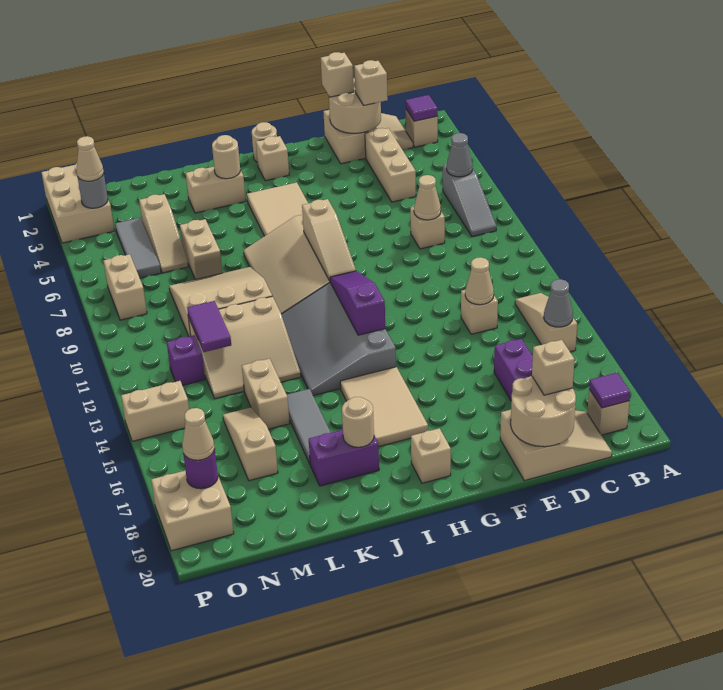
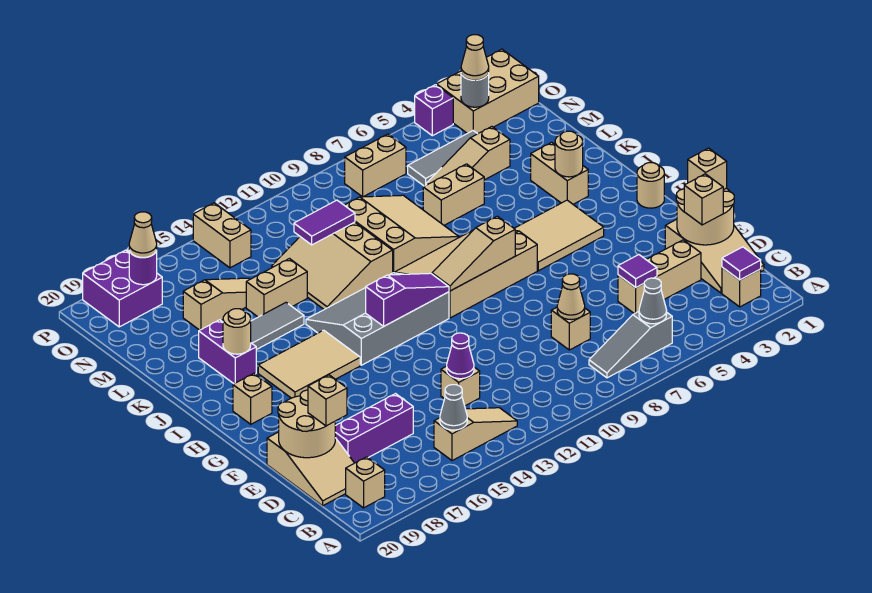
purple 1x1 tile [589,373,630,408] -> purple 1x1 tile moved to [618,255,657,287]
tan 1x1 cone [465,257,494,305] -> purple 1x1 cone [447,333,474,379]
tan 1x1 brick [256,136,289,181] -> none
purple 1x1 brick [167,335,205,385] -> purple 1x1 brick moved to [415,85,453,136]
tan 2x2 brick [151,470,234,551] -> purple 2x2 brick [83,250,162,327]

